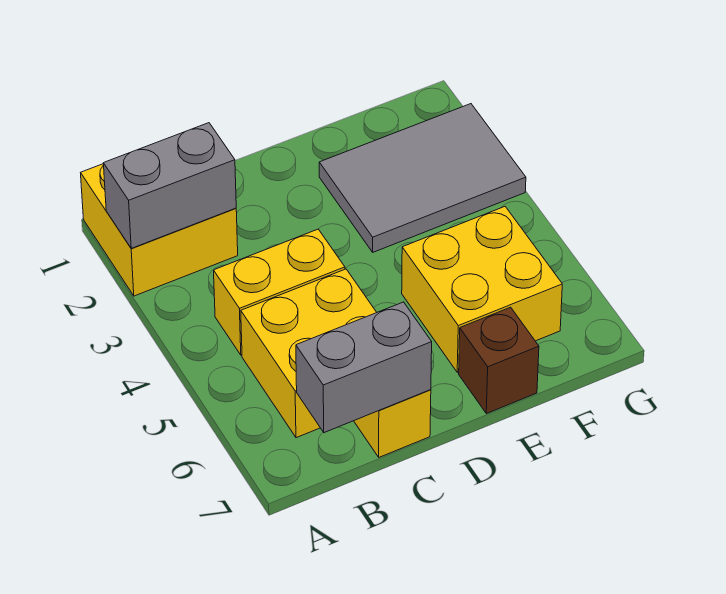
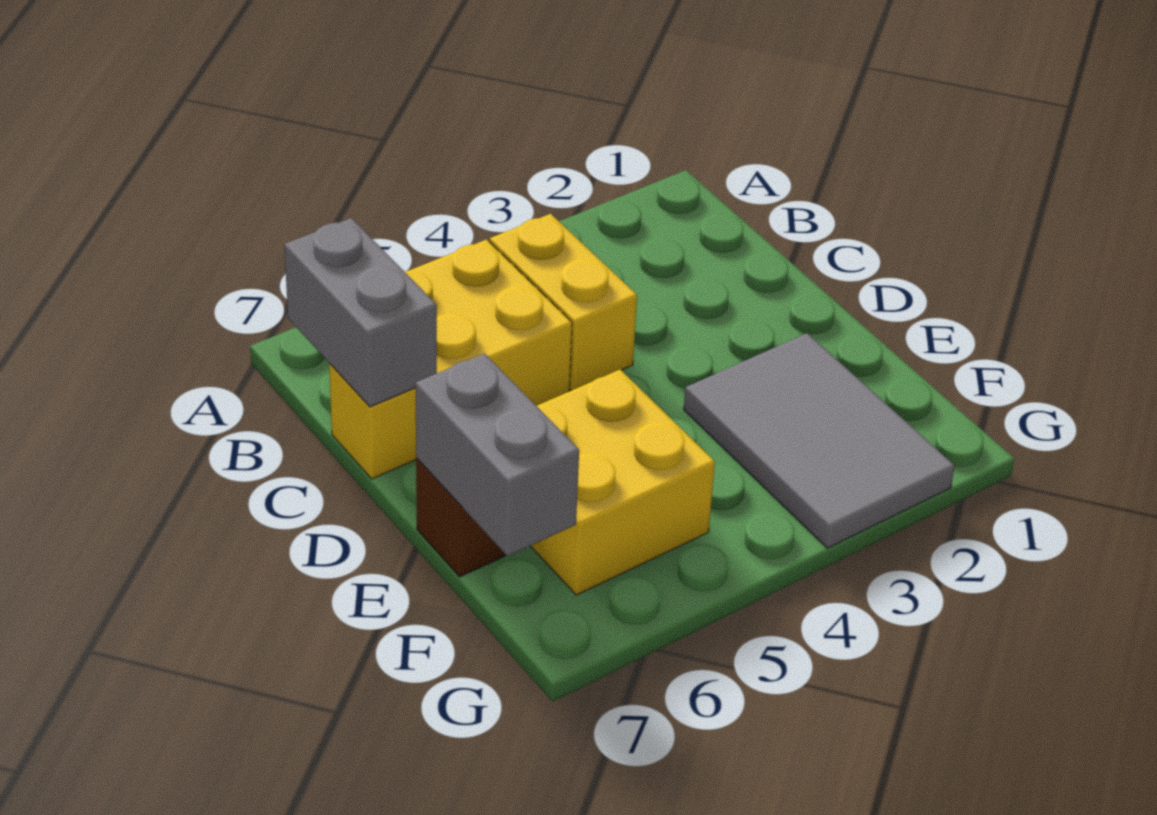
yellow 2x2 brick [81,164,238,296] -> none
grey 1x2 brick [103,123,236,248] -> grey 1x2 brick moved to [415,354,579,556]

